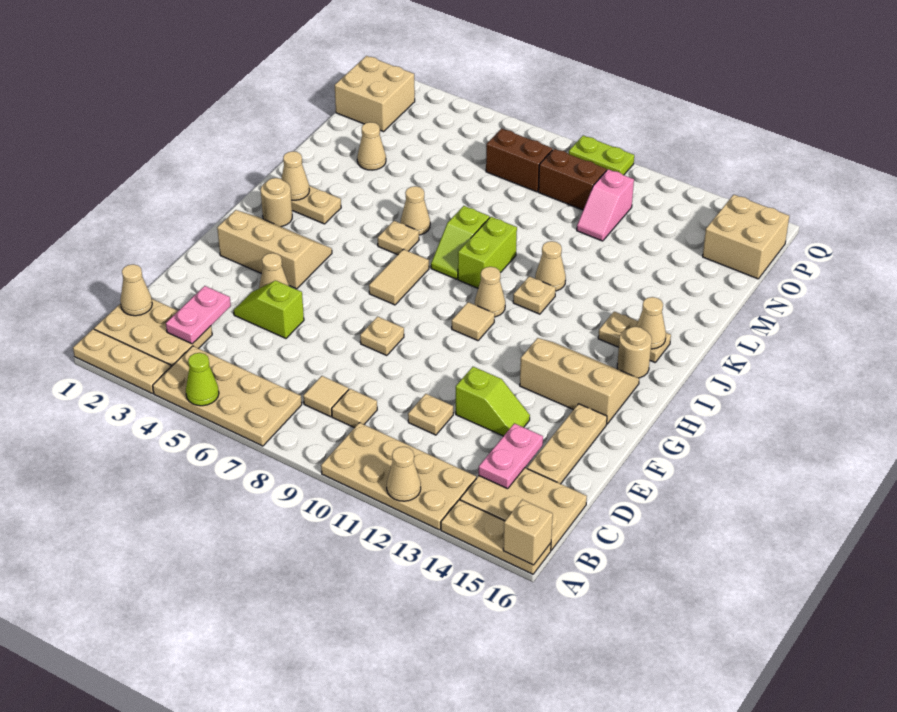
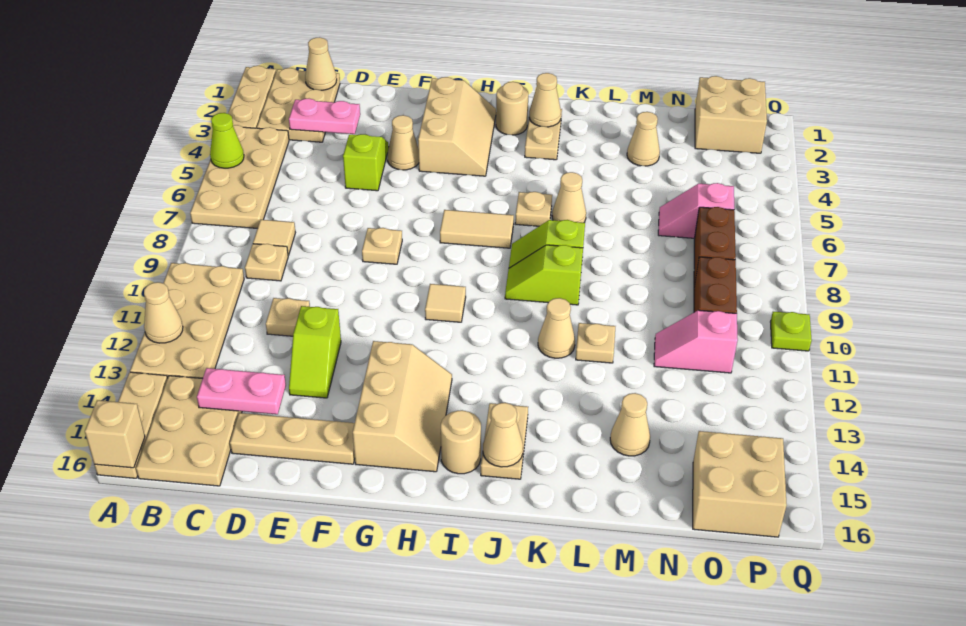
tan 1x1 cone [475,267,505,317] -> tan 1x1 cone moved to [610,393,650,456]
lime 1x2 brick [458,217,517,288] -> lime 1x2 slope [505,245,583,305]
tan 1x1 plate [513,276,556,314] -> tan 1x1 plate moved to [576,323,615,363]
none -> pink 1x2 slope [658,183,734,238]
lime 1x2 plate [569,136,634,175] -> lime 1x1 plate [771,312,812,351]

